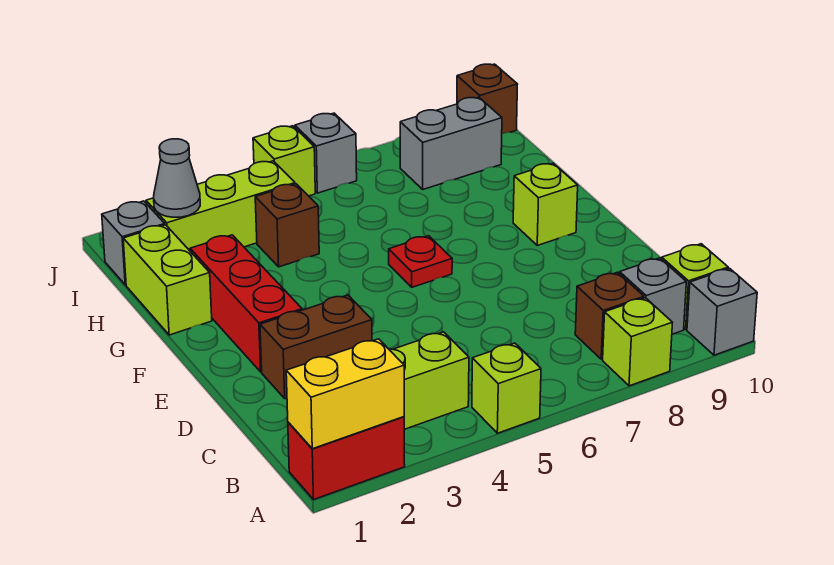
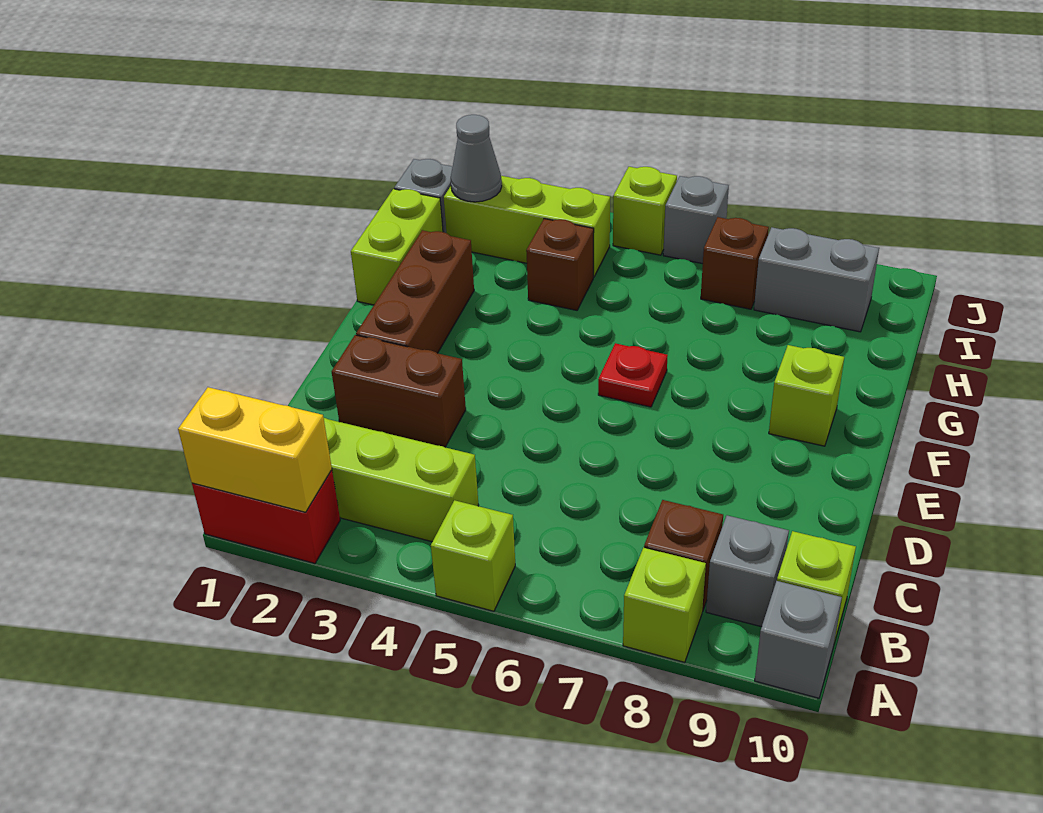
red 1x3 brick [190,235,302,372] -> brown 1x3 brick [356,230,474,353]
brown 1x1 brick [457,64,518,134] -> brown 1x1 brick moved to [701,217,769,309]

